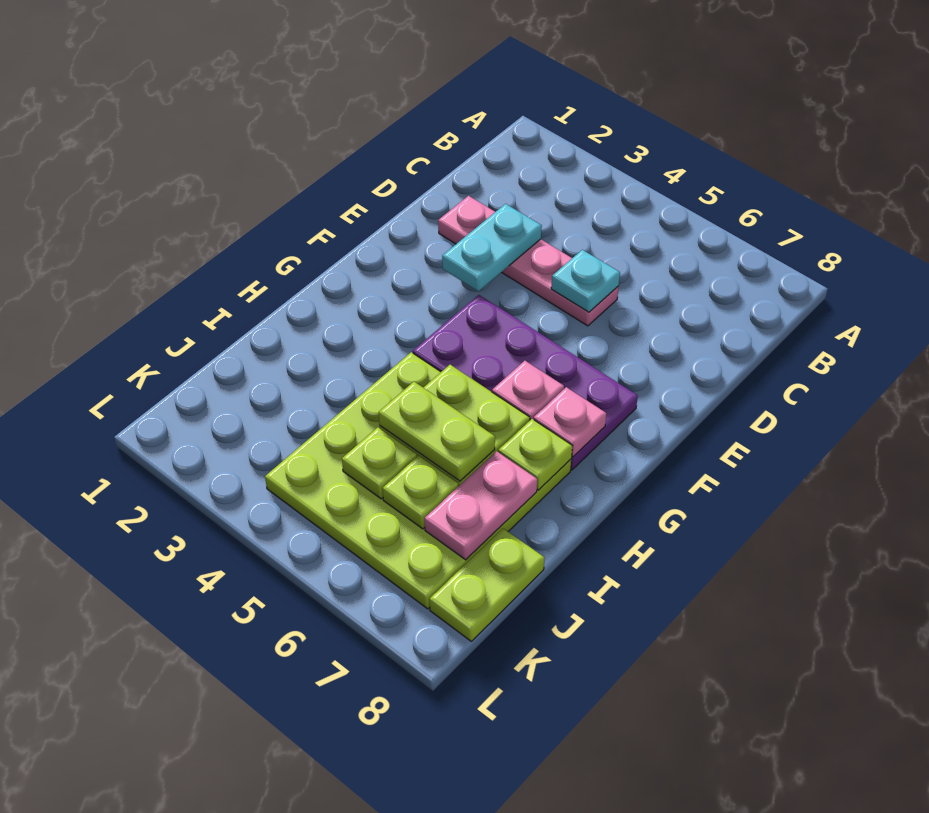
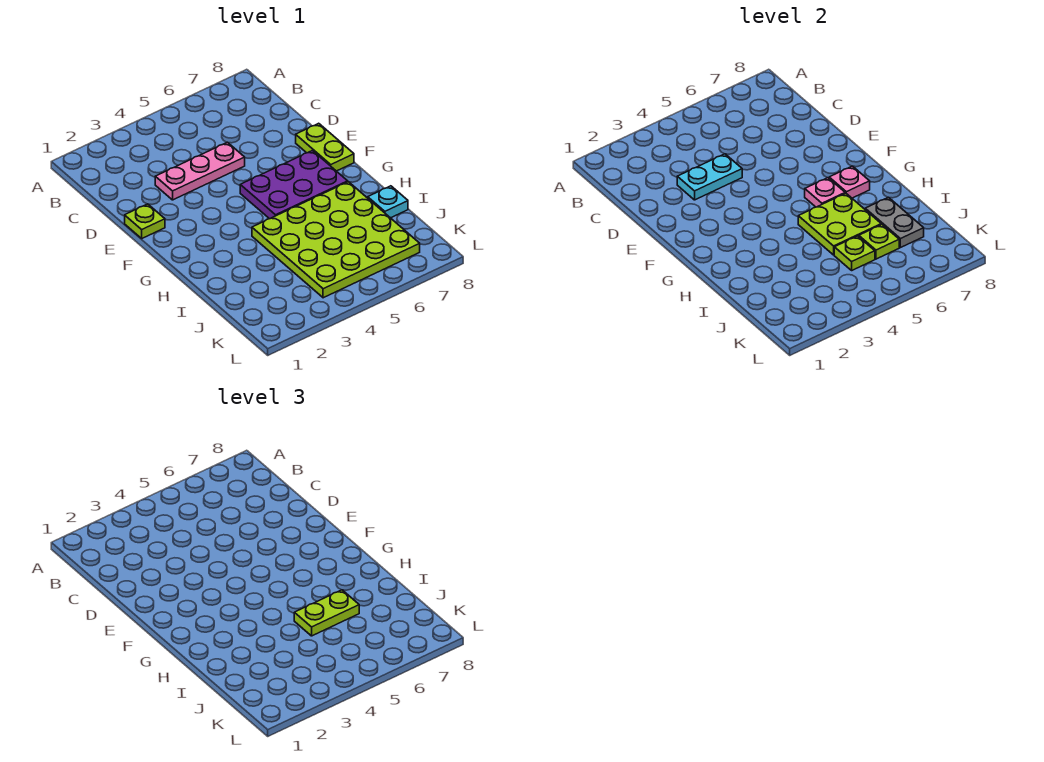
pink 1x4 plate [438,196,619,326] -> pink 1x3 plate [155,142,245,200]
cyan 1x2 plate [442,204,542,291] -> cyan 1x2 plate turned to [677,154,742,200]
cyan 1x1 plate [551,250,620,312] -> cyan 1x1 plate moved to [368,186,408,218]
purple 2x4 plate [413,295,638,470] -> purple 2x3 plate [240,151,348,219]
lime 1x1 plate [498,419,572,490] -> lime 1x1 plate moved to [125,204,165,238]
pink 1x2 plate [425,451,537,560] -> grey 1x2 plate [865,197,924,248]
lime 1x2 plate [430,528,545,642] -> lime 1x2 plate moved to [296,123,354,171]

